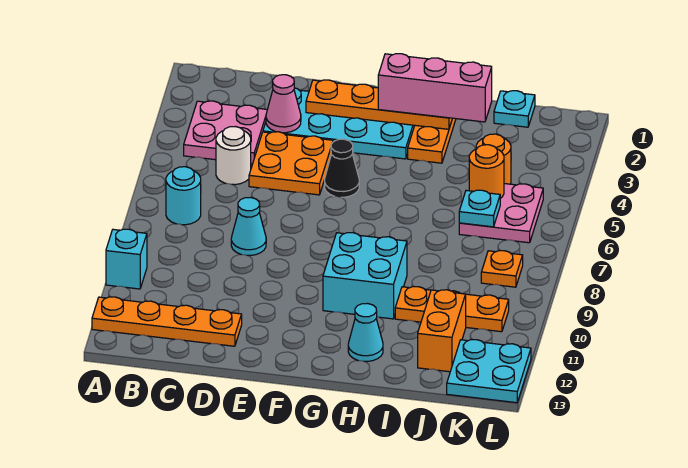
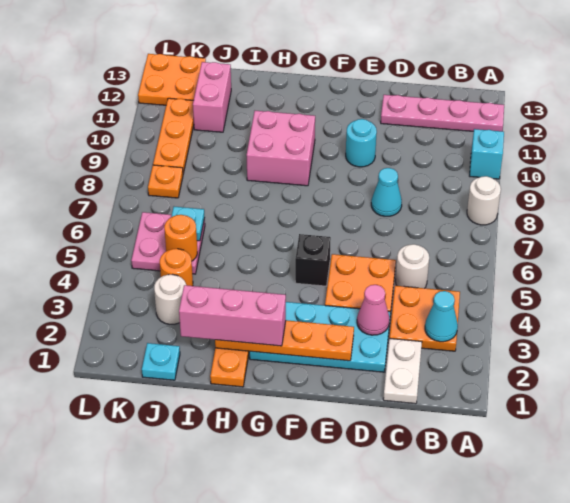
none -> white 1x1 round brick [467,176,501,225]
orange 1x4 plate [92,297,242,346] -> pink 1x4 plate [381,95,504,131]
pink 2x2 plate [184,101,267,164] -> orange 2x2 plate [390,286,460,351]
cyan 1x1 round brick [166,167,201,225] -> cyan 1x1 round brick moved to [346,119,377,167]
none -> white 1x2 plate [383,338,422,404]
black 1x1 cone [325,139,359,197] -> black 1x1 brick [295,234,331,286]
cyan 2x2 brick [323,233,407,319] -> pink 2x2 brick [246,111,315,186]
cyan 1x1 cone [348,303,383,362] -> cyan 1x1 cone moved to [425,291,458,342]
orange 1x3 plate [395,287,509,332] -> orange 1x3 plate turned to [153,98,194,174]
none -> white 1x1 round brick [154,275,186,324]
orange 1x2 brick [418,290,466,372] -> pink 1x2 brick [193,62,231,132]
cyan 2x2 plate [447,340,531,403] -> orange 2x2 plate [138,54,206,105]

